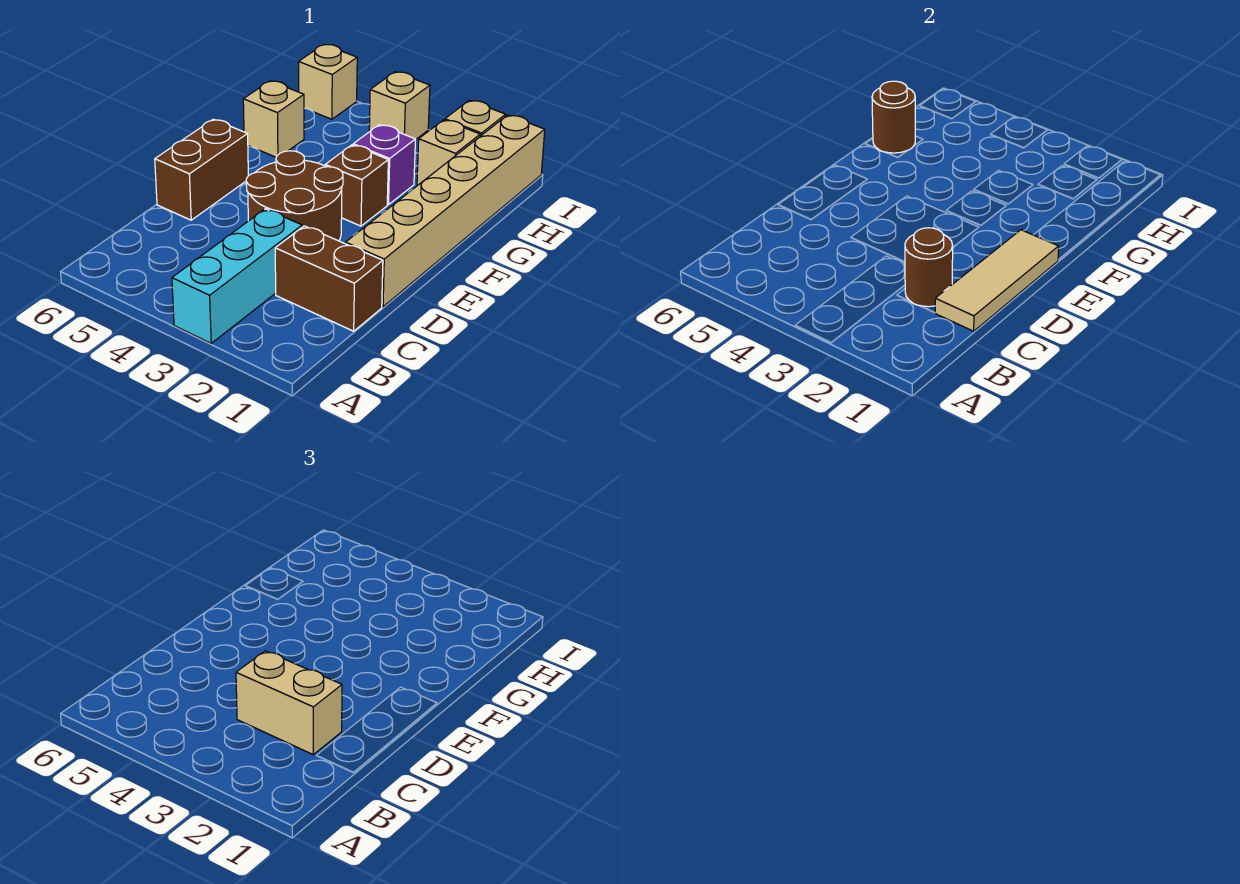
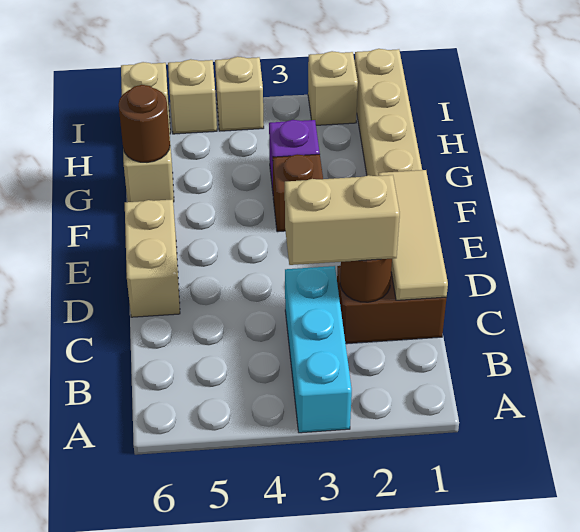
brown 2x2 round brick [246,151,343,241] -> none
brown 1x2 brick [155,119,248,220] -> tan 1x2 brick [125,199,180,317]
tan 1x1 brick [417,120,480,185] -> tan 1x1 brick moved to [168,59,217,134]

